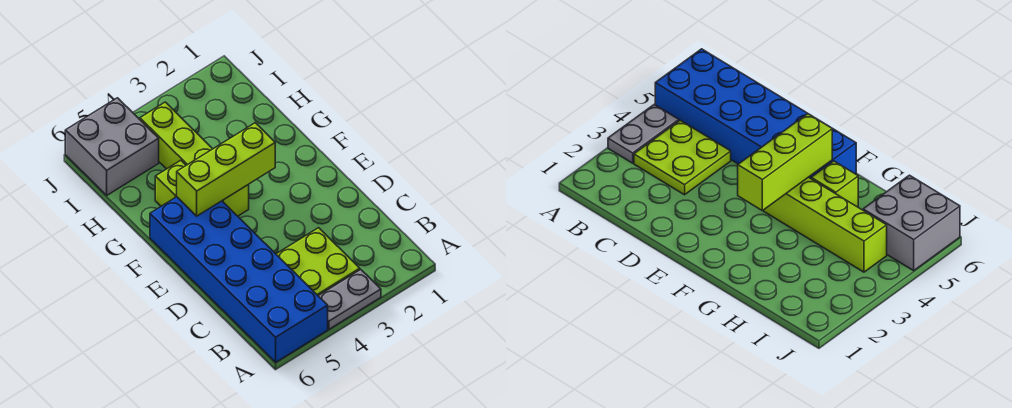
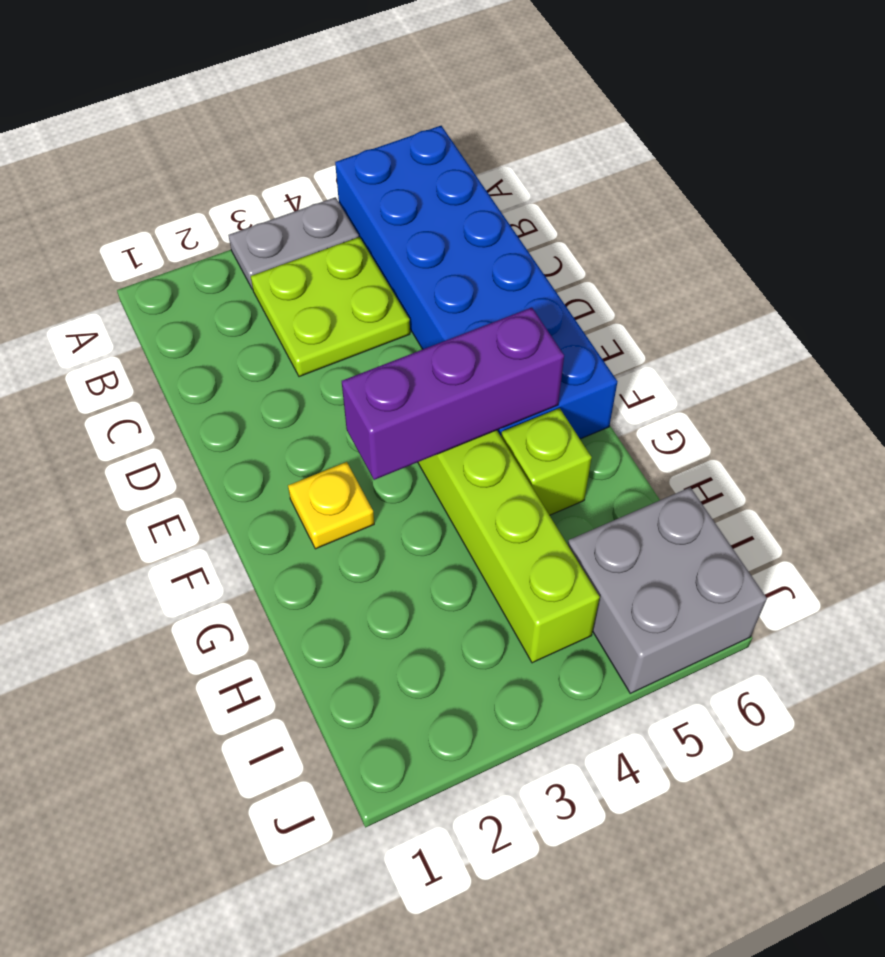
none -> yellow 1x1 plate [288,462,374,549]
lime 1x3 brick [177,123,275,216] -> purple 1x3 brick [342,308,564,480]

